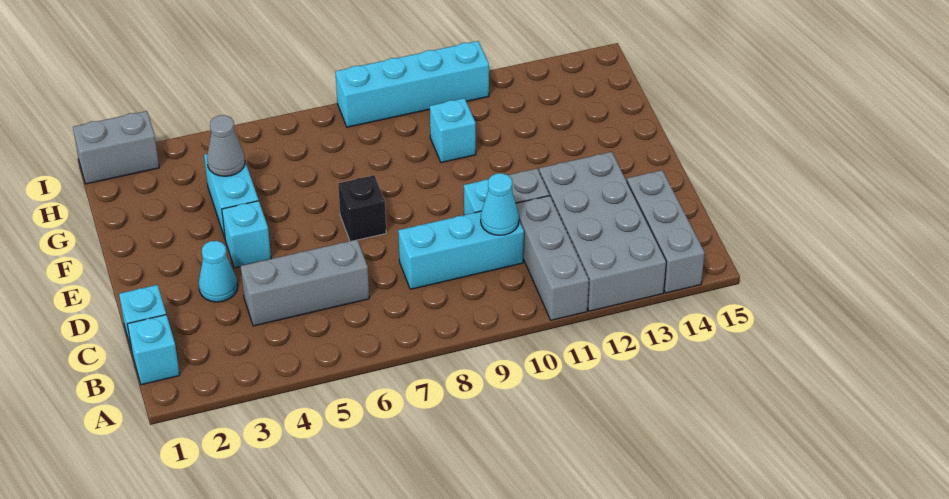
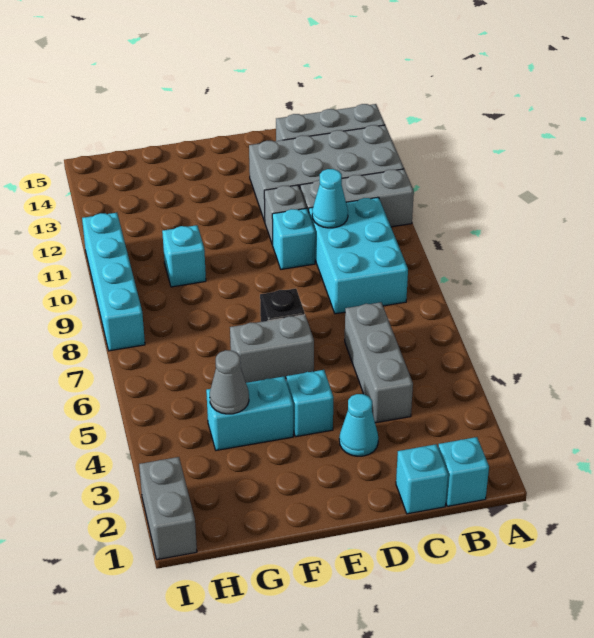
cyan 1x3 brick [398,211,524,289] -> cyan 2x3 brick [309,197,408,314]
none -> grey 1x2 brick [230,315,314,383]

